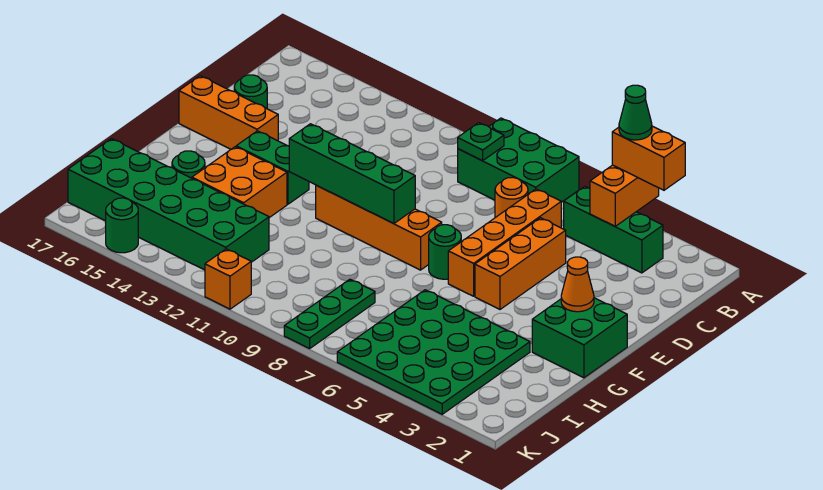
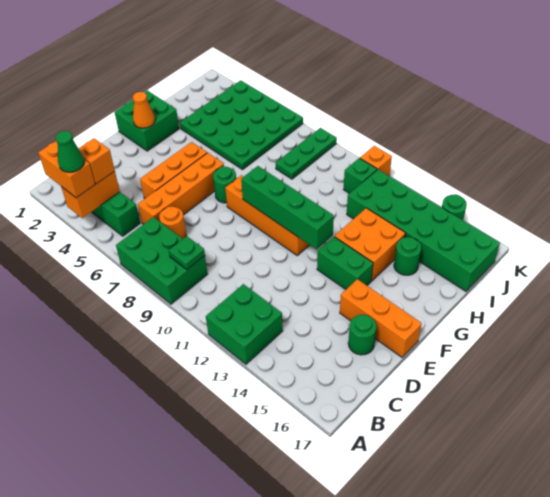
none -> green 2x2 brick [206,284,283,364]
none -> orange 1x1 brick [78,138,115,184]
none -> green 1x1 brick [344,158,377,193]

